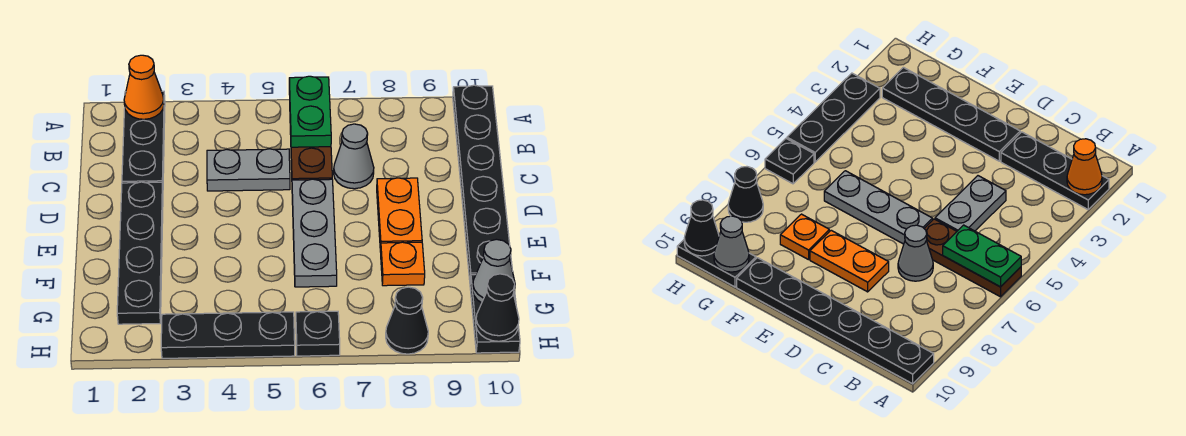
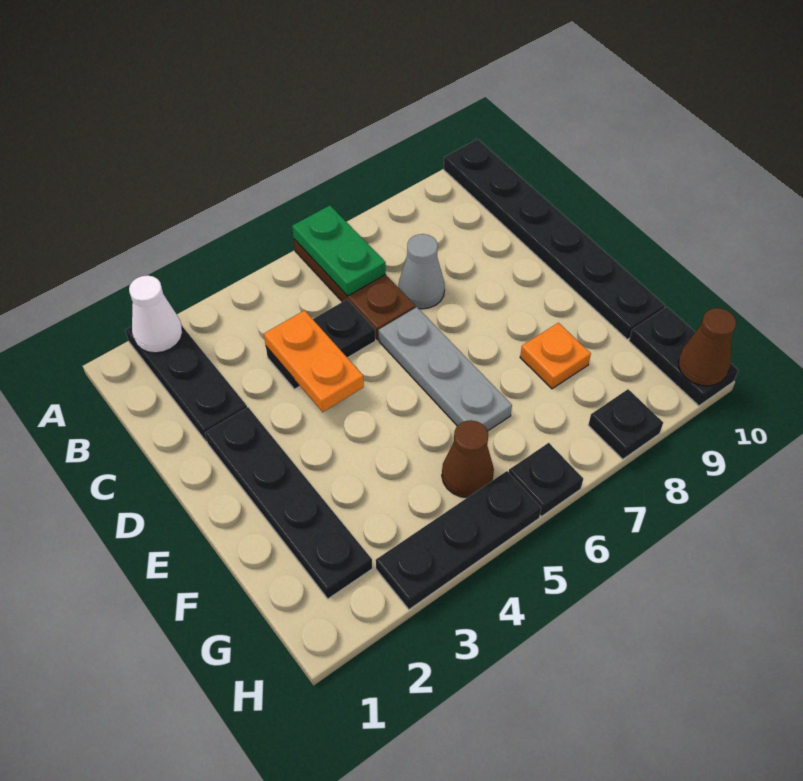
orange 1x1 cone [124,55,164,119] -> white 1x1 cone [129,275,182,353]
grey 1x2 plate [207,149,290,191] -> black 1x2 plate [266,300,376,389]
orange 1x2 plate [377,178,422,252] -> orange 1x2 plate moved to [264,310,364,412]
none -> brown 1x1 cone [442,420,494,498]
grey 1x1 cone [473,239,515,303] -> none
black 1x1 cone [386,287,428,354] -> black 1x1 plate [588,389,663,459]
black 1x1 cone [476,274,519,341] -> brown 1x1 cone [679,308,736,386]

